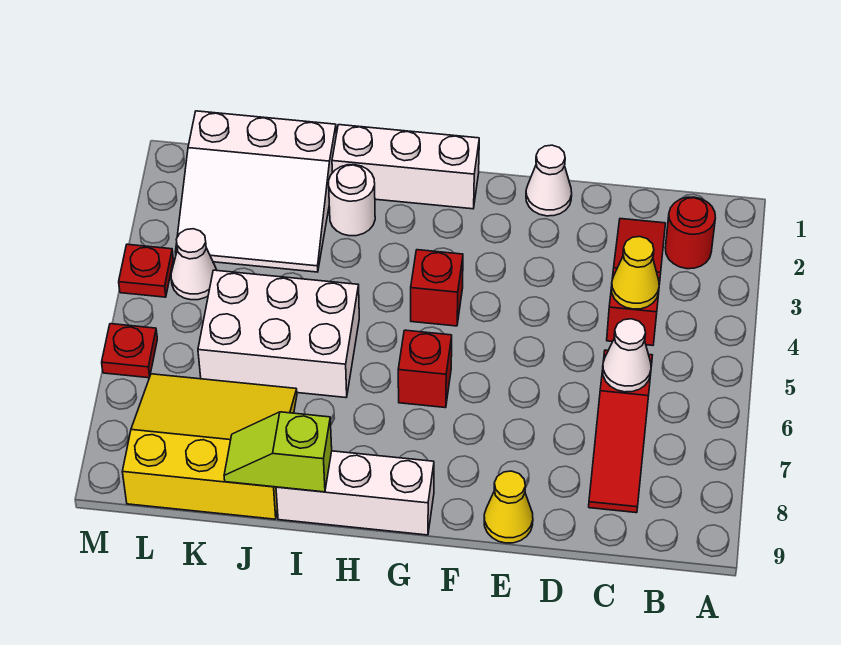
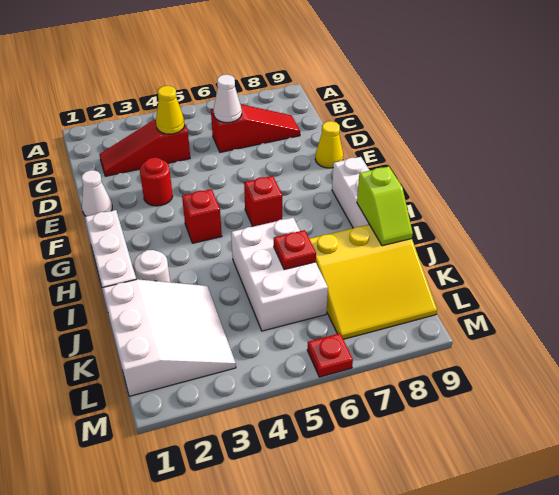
red 1x1 round brick [665,197,715,269] -> red 1x1 round brick moved to [140,157,173,206]
yellow 3x3 slope [122,374,297,519] -> yellow 3x3 slope turned to [310,224,437,339]
white 1x1 cone [171,229,216,300] -> none
red 1x1 plate [119,244,173,297] -> red 1x1 plate moved to [274,230,316,270]

